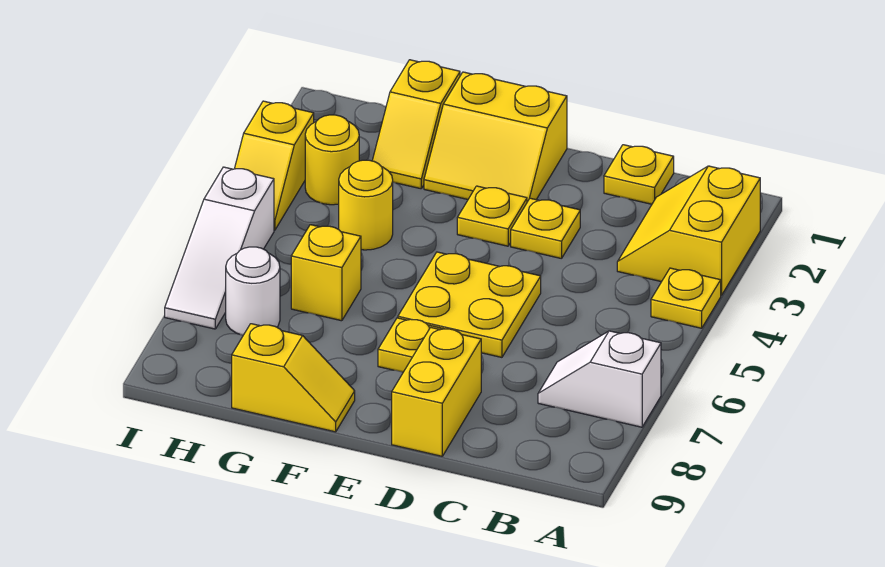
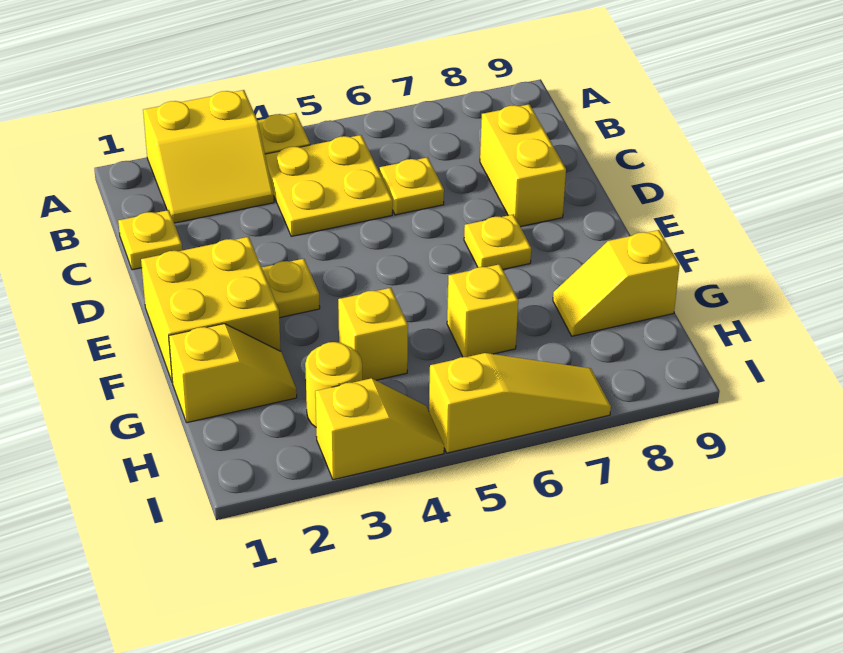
white 1x2 slope [538,331,661,427] -> none
yellow 1x1 plate [511,198,580,259] -> yellow 1x1 plate moved to [380,157,444,215]
yellow 2x2 plate [398,252,541,357] -> yellow 2x2 plate moved to [265,135,393,236]
yellow 1x2 brick [392,327,481,456] -> yellow 1x2 brick turned to [480,104,566,227]
yellow 2x2 slope [424,72,567,202] -> yellow 2x2 brick [141,237,281,383]
yellow 1x2 slope [232,324,355,432] -> yellow 1x2 slope turned to [553,230,680,336]
yellow 1x1 round brick [339,160,393,250] -> yellow 1x1 brick [338,288,408,380]
white 1x1 round brick [226,247,280,335] -> none
white 1x3 slope [165,167,274,329] -> yellow 1x3 slope [429,353,611,453]

